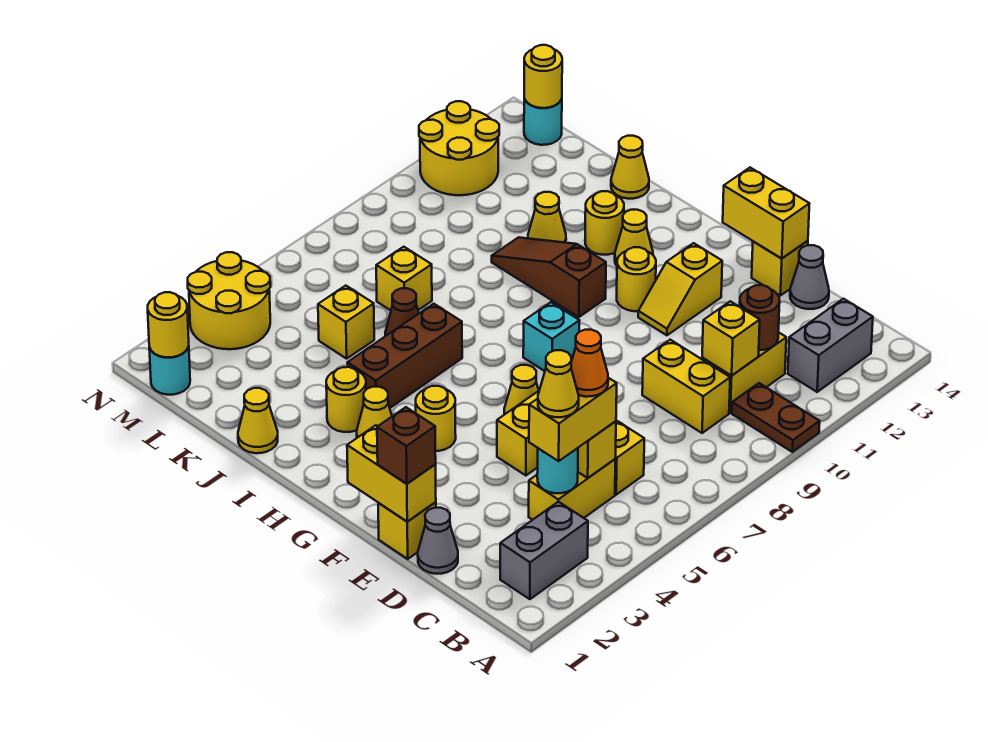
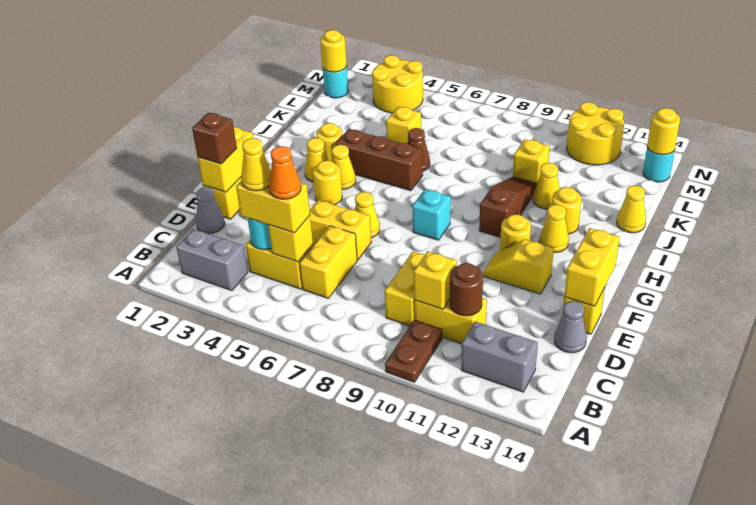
yellow 1x1 cone [238,388,278,453] -> yellow 1x1 cone moved to [332,145,356,189]
yellow 1x1 brick [376,247,432,310] -> yellow 1x1 brick moved to [513,139,550,183]

